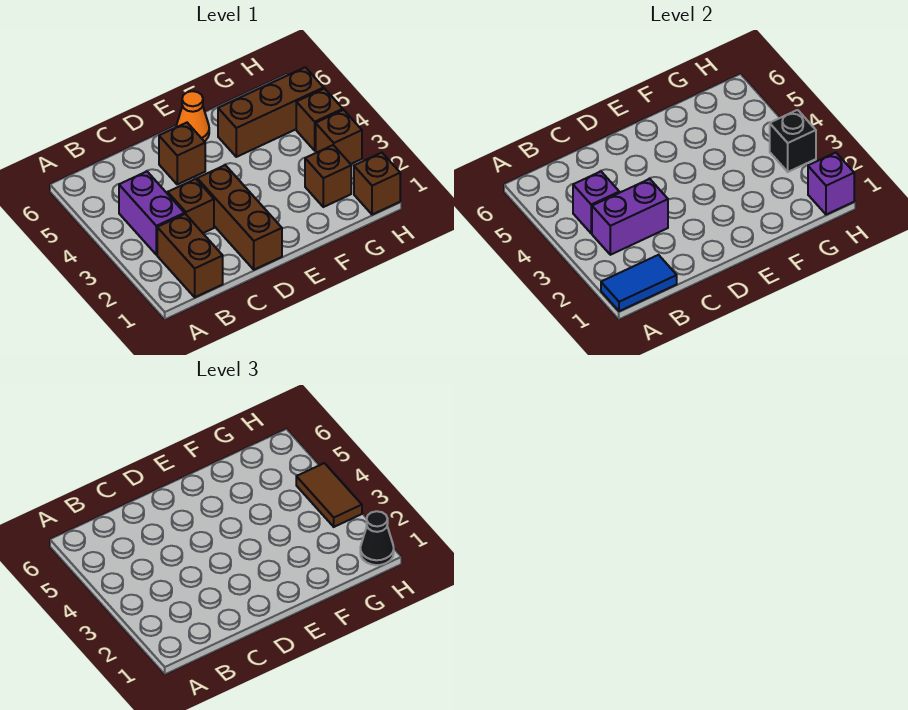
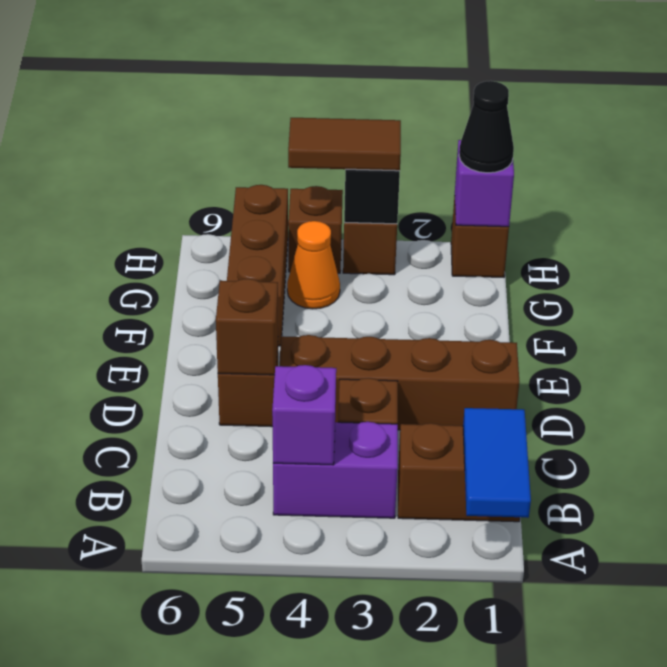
purple 1x2 brick [592,179,668,255] -> none
brown 1x3 brick [197,165,282,270] -> brown 1x4 brick [279,335,519,430]
orange 1x1 cone [176,91,209,141] -> orange 1x1 cone moved to [287,221,340,309]
brown 1x1 brick [305,145,351,207] -> brown 1x1 brick moved to [216,279,278,375]

